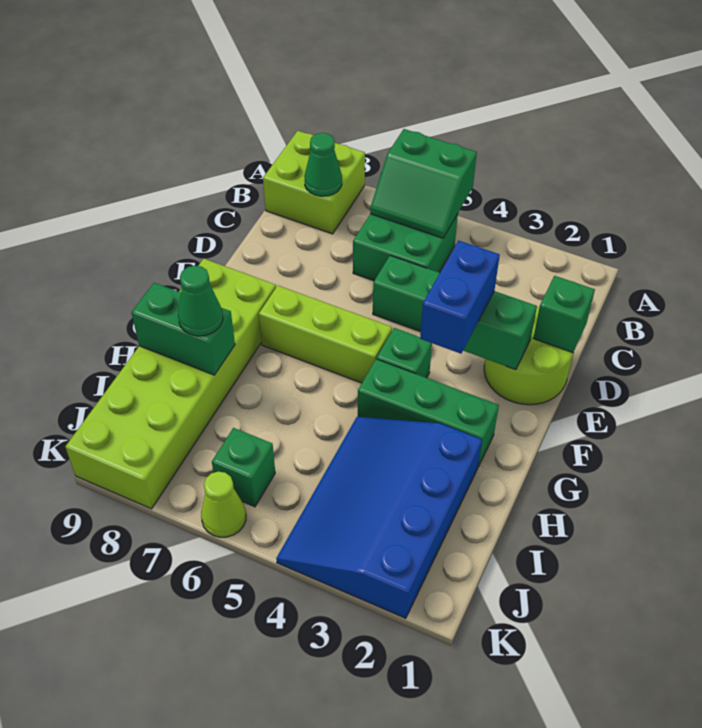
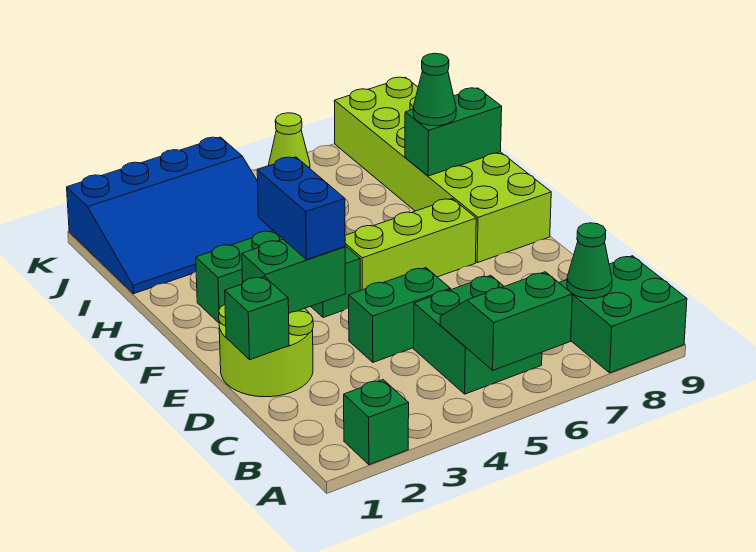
lime 2x2 brick [263,131,365,234] -> green 2x2 brick [559,256,687,373]
blue 3x4 slope [276,417,482,618] -> blue 3x4 slope turned to [67,137,273,294]
green 1x1 brick [212,428,275,507] -> green 1x1 brick moved to [344,380,409,465]

